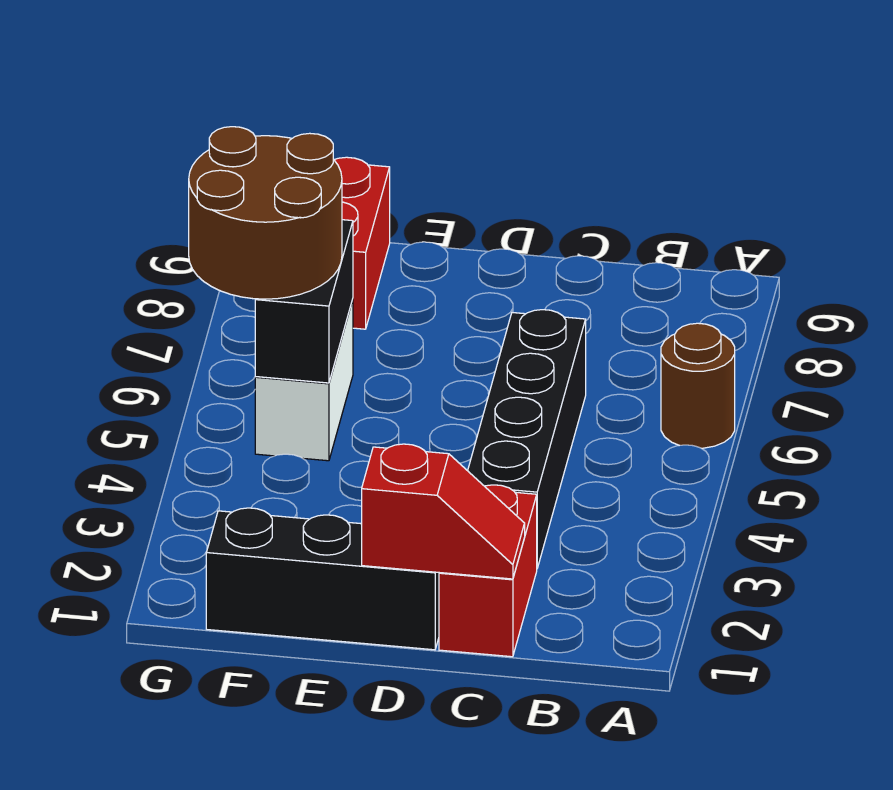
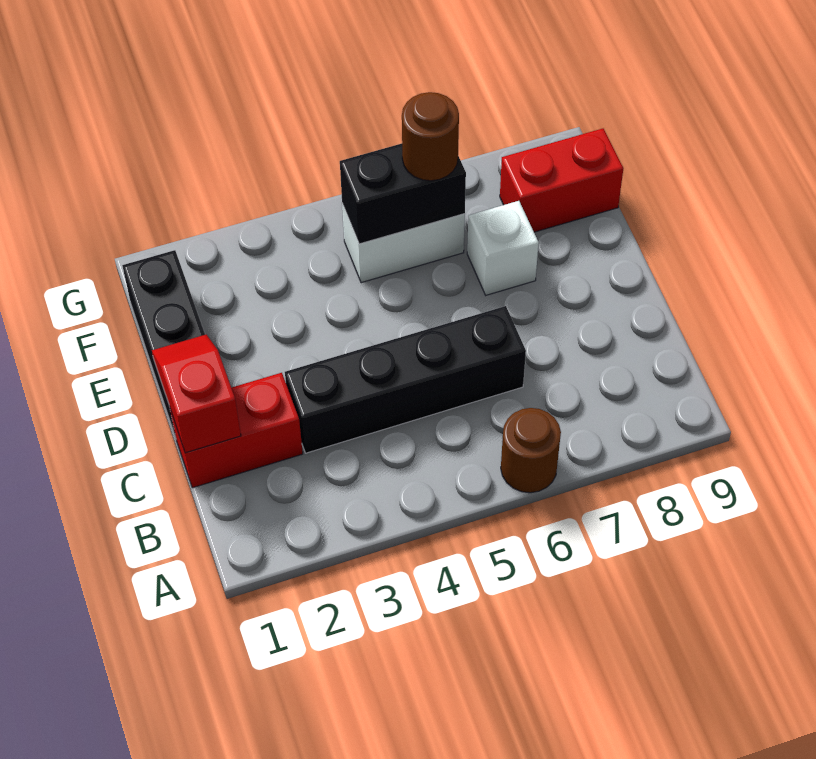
red 1x2 slope [362,444,525,579] -> red 1x2 slope turned to [152,335,241,453]
none -> white 1x1 brick [467,201,539,295]
brown 2x2 round brick [189,127,342,299] -> brown 1x1 round brick [402,92,459,181]

